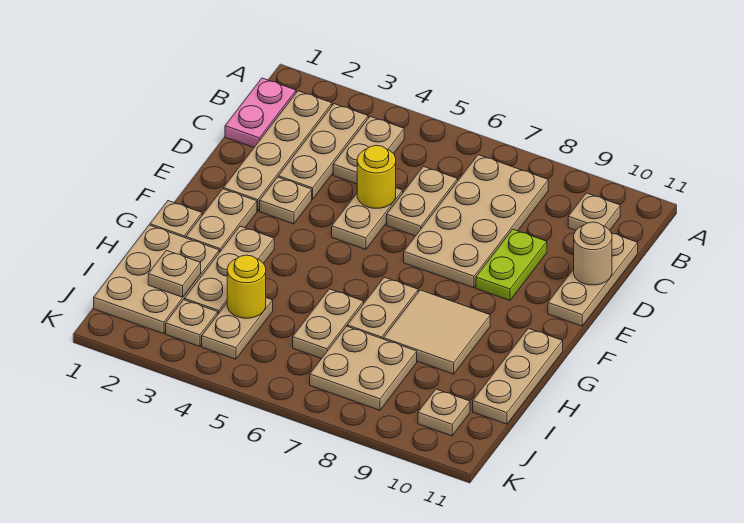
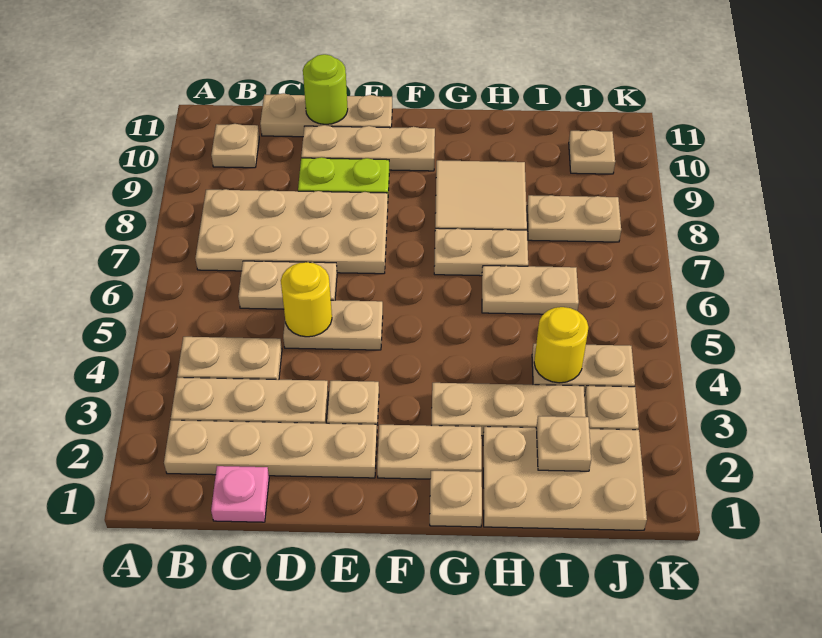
pink 1x2 plate [225,78,296,147] -> pink 1x1 plate [211,466,269,522]
tan 1x1 round brick [574,222,612,285] -> lime 1x1 round brick [303,54,348,124]
tan 1x3 plate [473,328,563,424] -> tan 1x3 plate moved to [301,125,435,171]
tan 2x2 plate [310,326,417,410] -> tan 1x2 plate [527,195,621,242]

